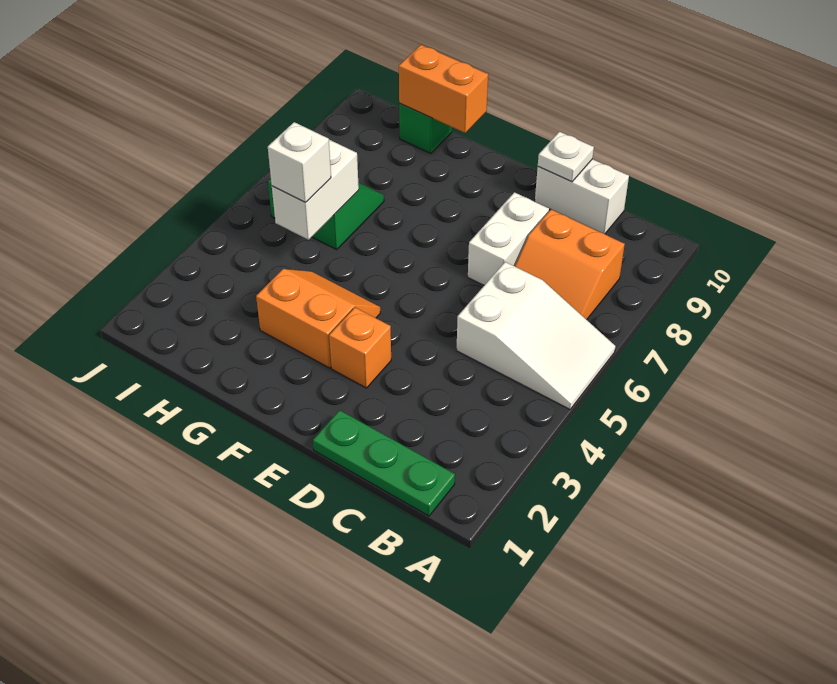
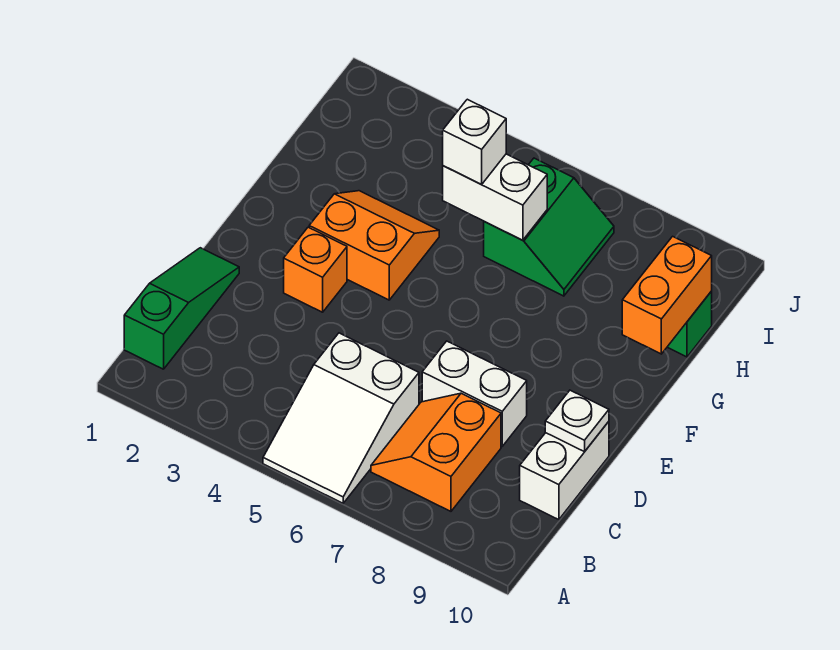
green 1x3 plate [313,410,455,516] -> green 1x3 slope [124,248,239,369]
orange 2x2 slope [256,269,380,368] -> orange 2x2 slope turned to [309,191,439,300]

